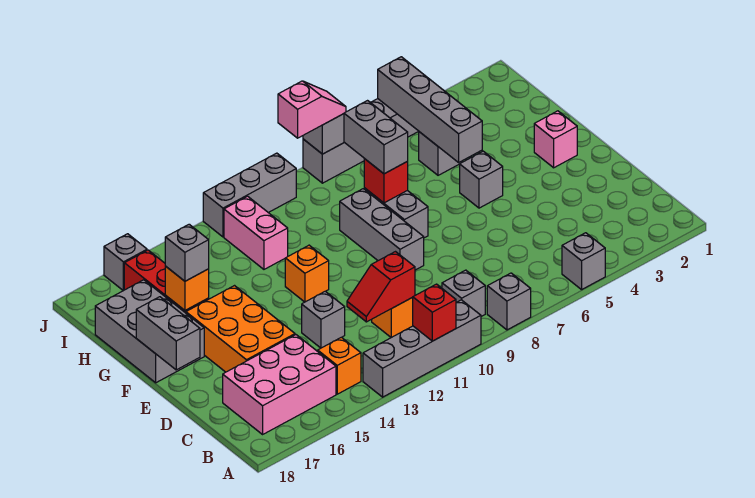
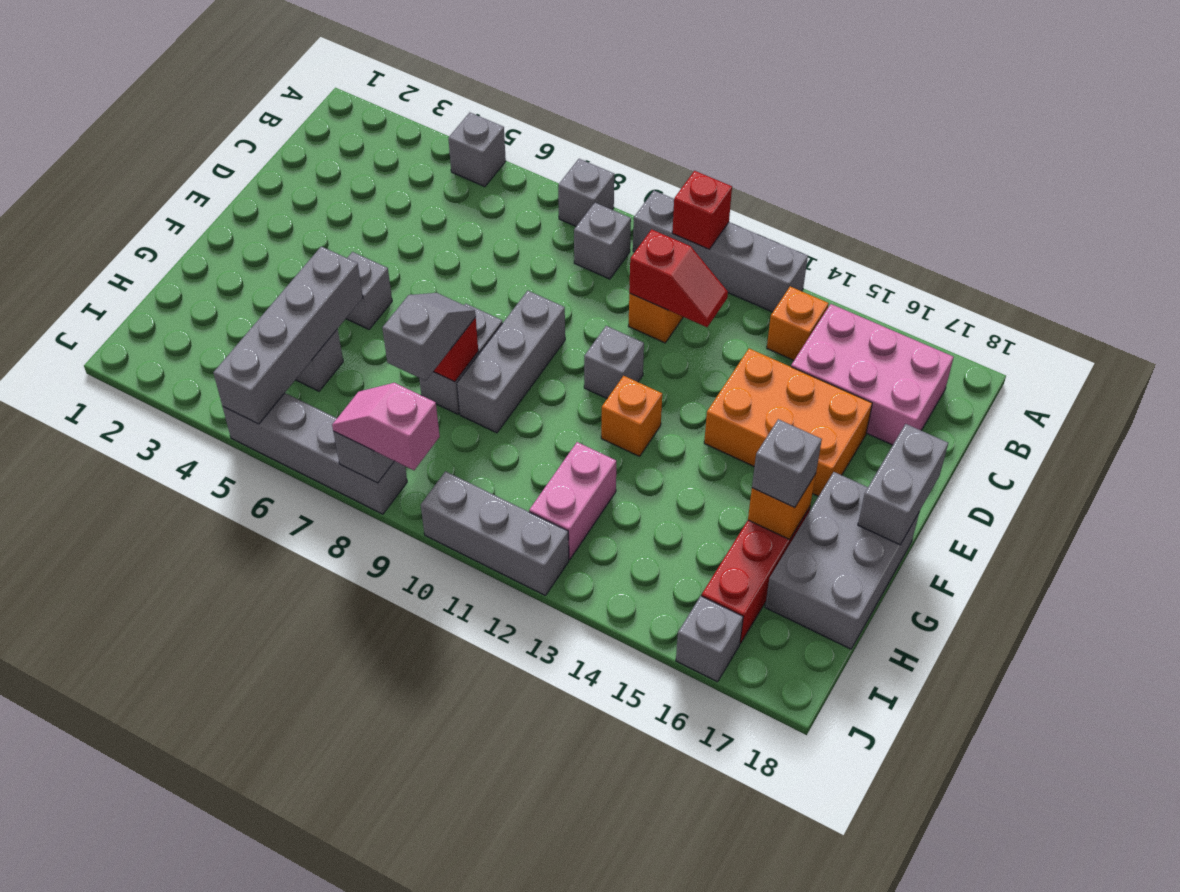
grey 1x1 brick [302,291,345,348] -> grey 1x1 brick moved to [584,326,644,398]
orange 2x3 brick [186,286,295,372] -> orange 2x3 brick turned to [704,349,872,496]
pink 1x1 brick [534,111,577,168] -> none
grey 1x2 brick [344,101,408,174] -> grey 1x2 slope [382,293,476,381]

